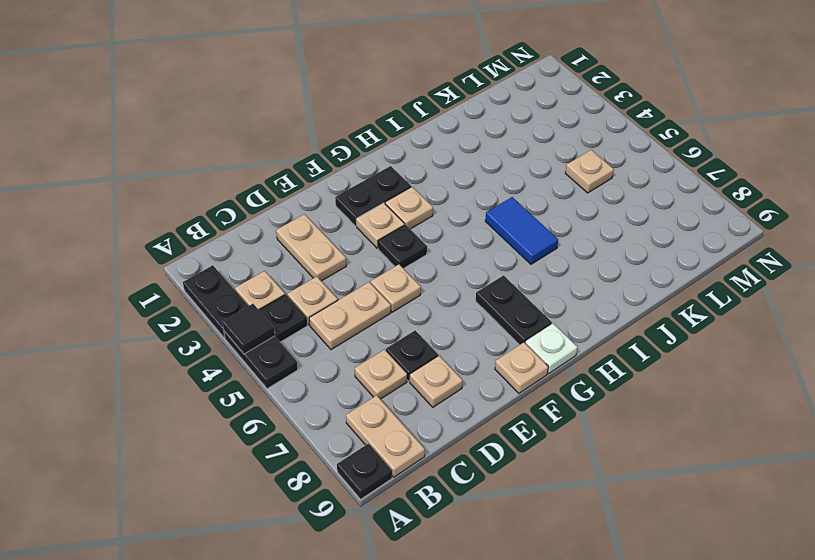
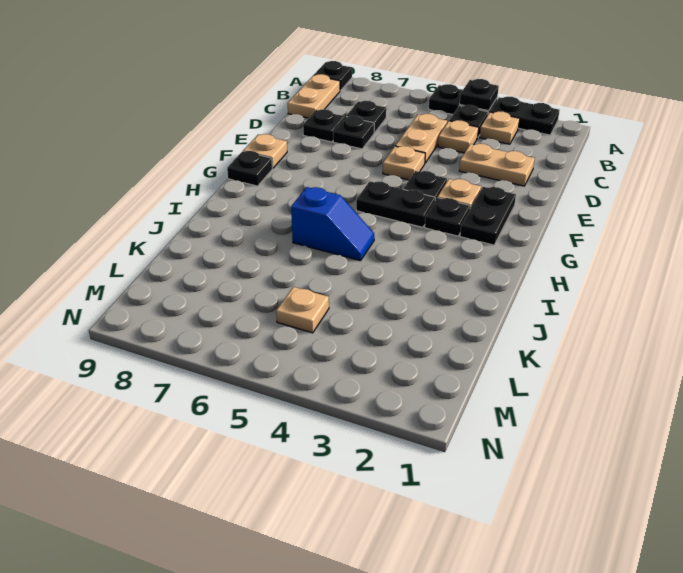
black 1x1 tile [222,304,275,354] -> black 1x1 plate [460,79,499,111]
tan 1x2 plate [346,395,425,477] -> tan 1x2 plate turned to [288,74,340,118]
tan 1x1 plate [355,350,407,399] -> black 1x1 plate [346,101,386,133]
tan 1x1 plate [410,356,463,407] -> black 1x1 plate [303,109,344,142]
tan 1x1 plate [385,187,433,229] -> black 1x1 plate [425,198,470,236]
black 1x2 plate [476,275,552,345] -> black 1x2 plate moved to [356,181,435,227]
white 1x1 plate [525,324,578,374] -> black 1x1 plate [227,151,272,186]
blue 1x2 tile [485,197,558,264] -> blue 1x2 slope [291,187,374,261]

